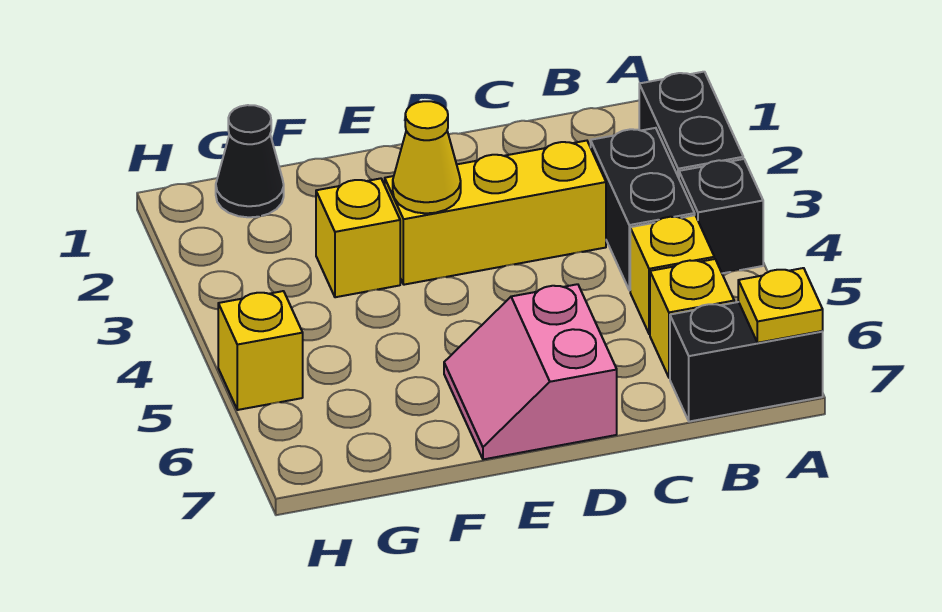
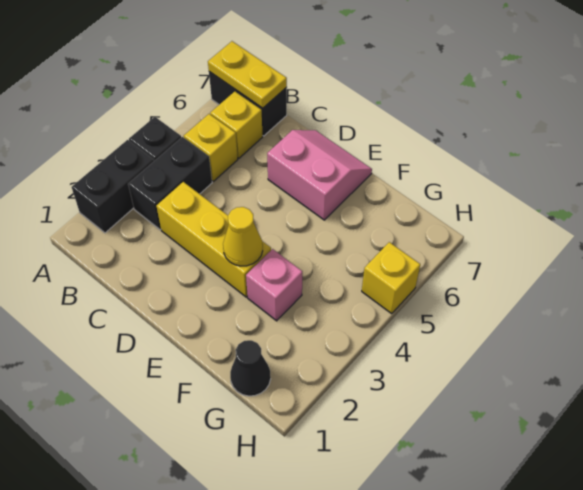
yellow 1x1 plate [738,268,823,343] -> yellow 1x2 plate [208,41,287,108]
pink 2x2 slope [444,284,617,459] -> pink 2x2 slope turned to [267,130,372,220]
yellow 1x1 brick [316,178,400,297] -> pink 1x1 brick [246,249,302,321]

